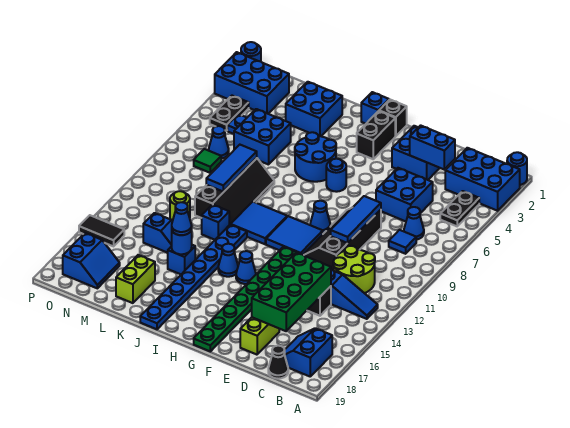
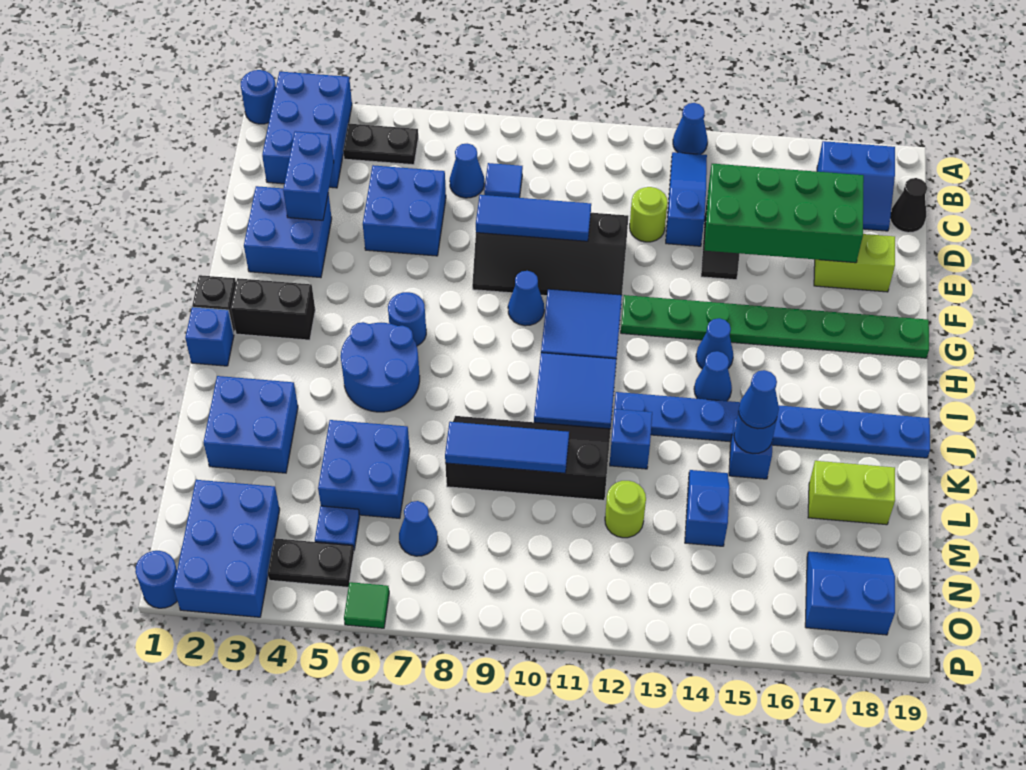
none -> blue 1x1 cone [673,103,708,154]
lime 2x2 round brick [333,246,375,293] -> lime 1x1 round brick [630,187,668,242]
green 1x1 tile [194,149,221,173] -> green 1x1 tile moved to [344,582,389,628]
black 1x2 tile [79,215,124,246] -> none

